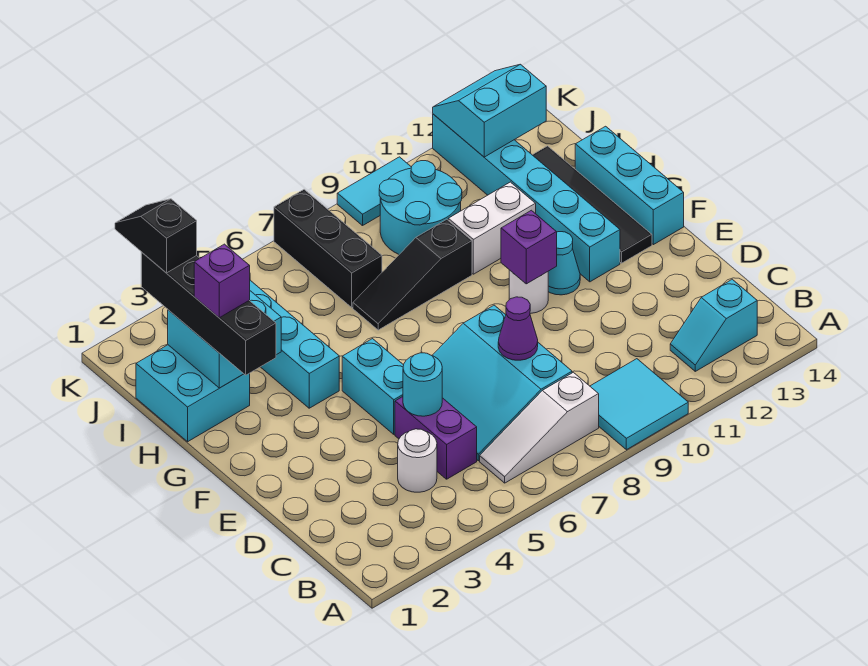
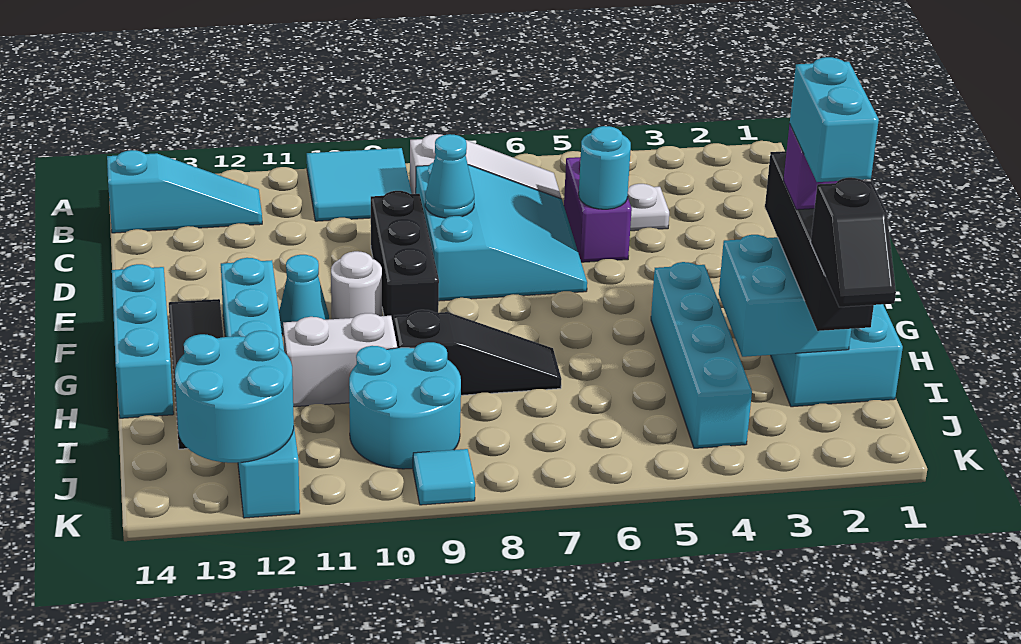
cyan 1x2 slope [670,279,757,371] -> cyan 1x3 slope [107,150,262,233]
white 1x1 round brick [398,429,437,492] -> white 1x1 plate [628,184,669,231]
purple 1x1 cone [498,297,538,360] -> cyan 1x1 cone [425,134,474,218]
cyan 1x2 brick [342,339,404,434] -> cyan 1x2 brick moved to [790,57,879,182]
purple 1x1 brick [501,210,557,284] -> none
black 1x3 brick [274,190,382,308] -> black 1x3 brick moved to [371,191,439,327]
cyan 2x2 slope [433,64,546,157] -> cyan 2x2 round brick [175,331,294,463]
cyan 1x2 tile [337,157,411,226] -> cyan 1x1 tile [413,449,475,505]

